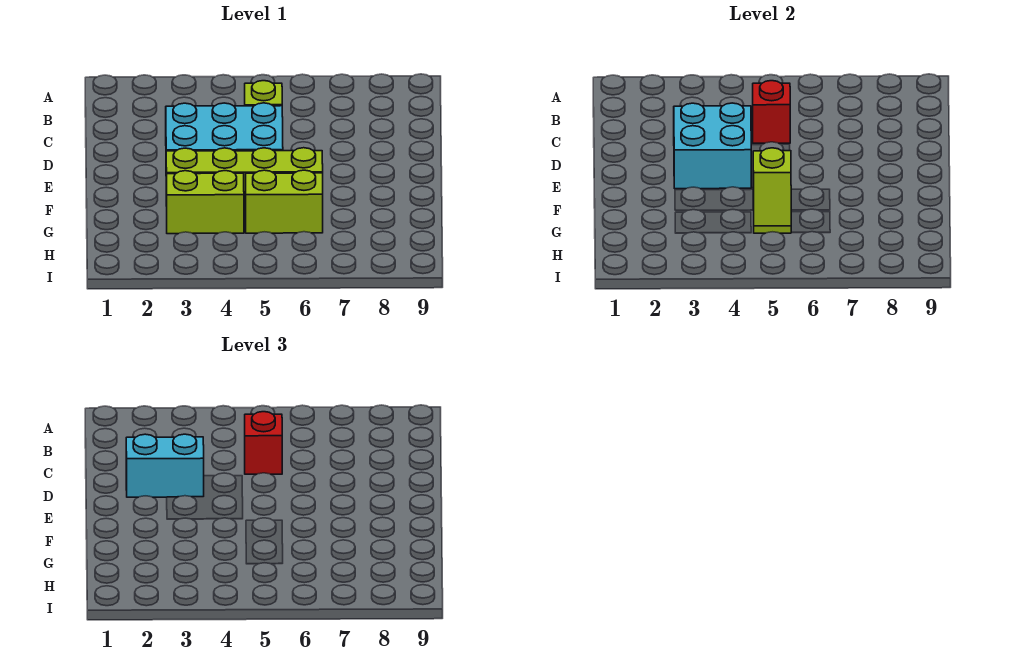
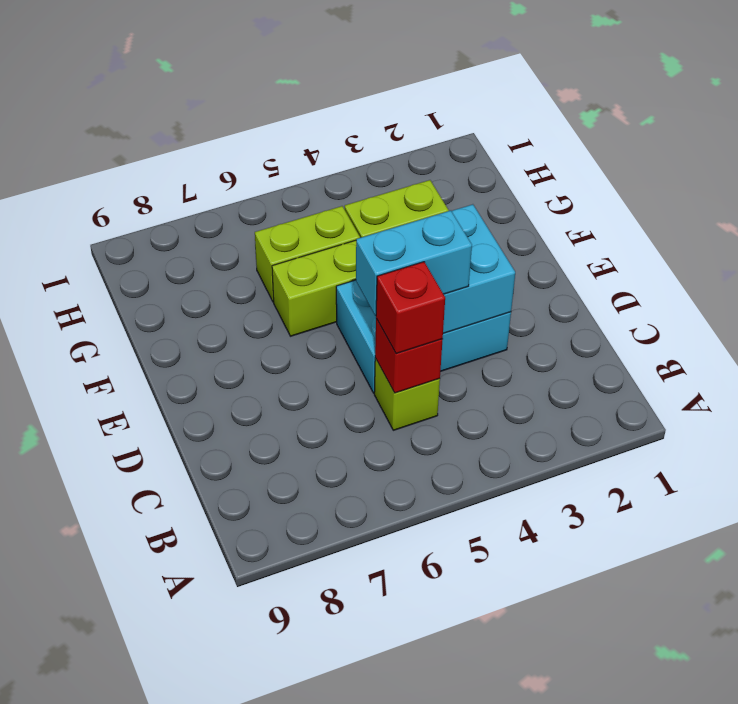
cyan 1x2 brick [126,434,204,497] -> cyan 1x2 brick moved to [356,211,472,316]
lime 1x2 slope [753,148,792,233] -> none

